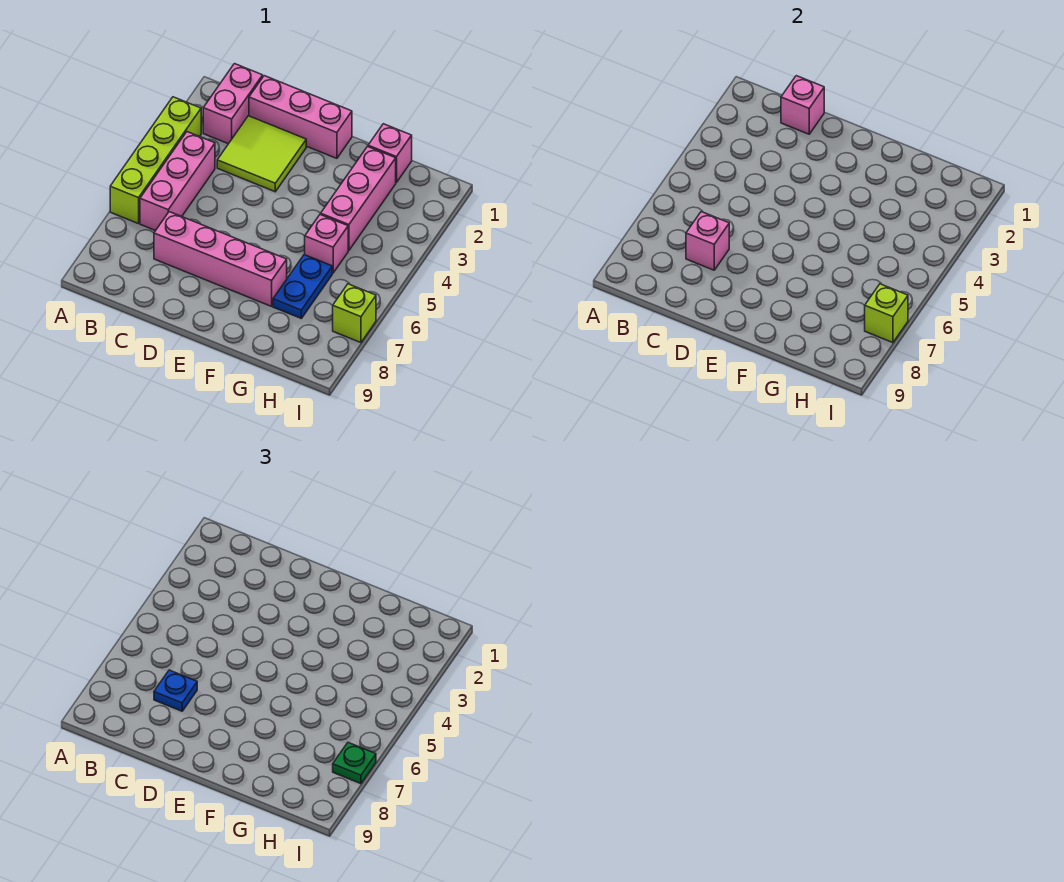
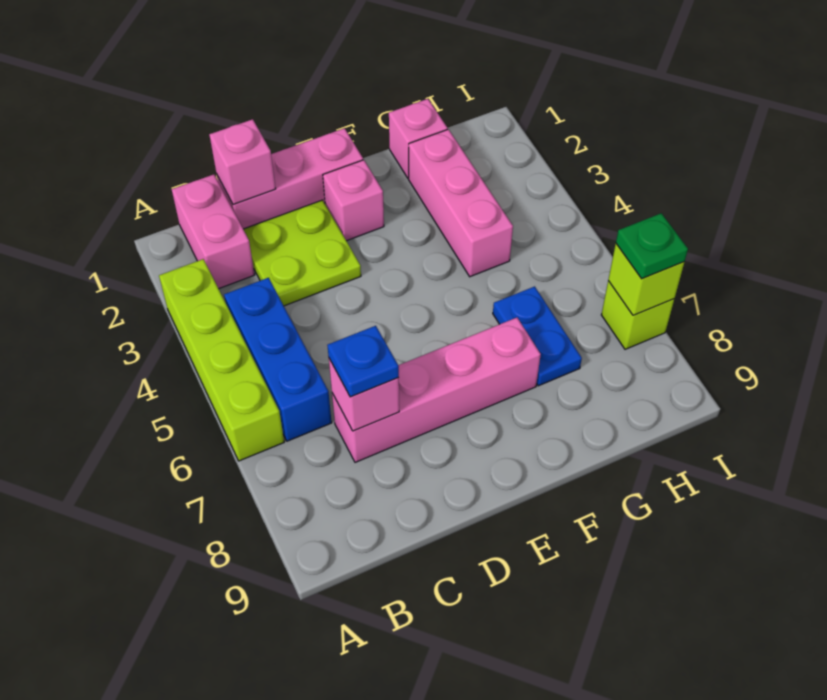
pink 1x3 brick [140,132,215,231] -> blue 1x3 brick [224,278,332,441]
lime 2x2 tile [217,116,306,192] -> lime 2x2 plate [243,200,361,306]
pink 1x1 brick [305,214,348,273] -> pink 1x1 brick moved to [323,160,384,241]

